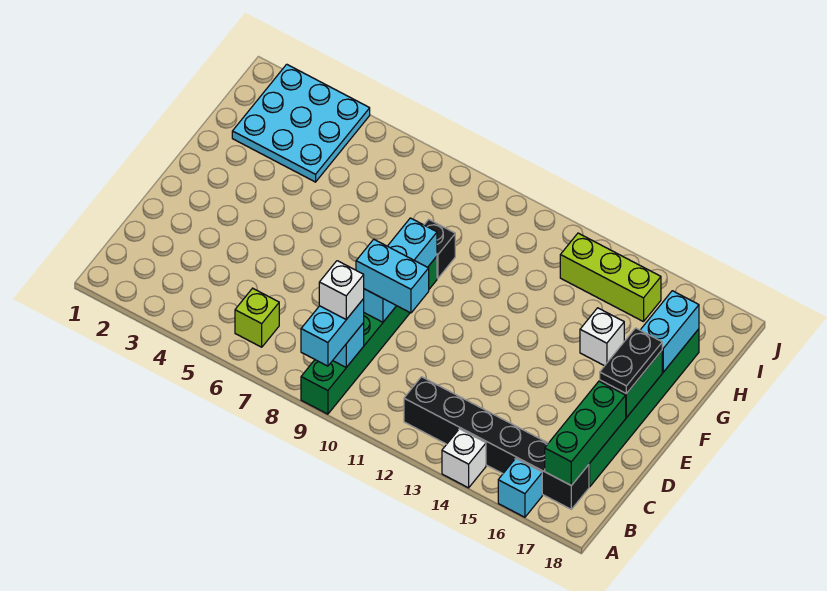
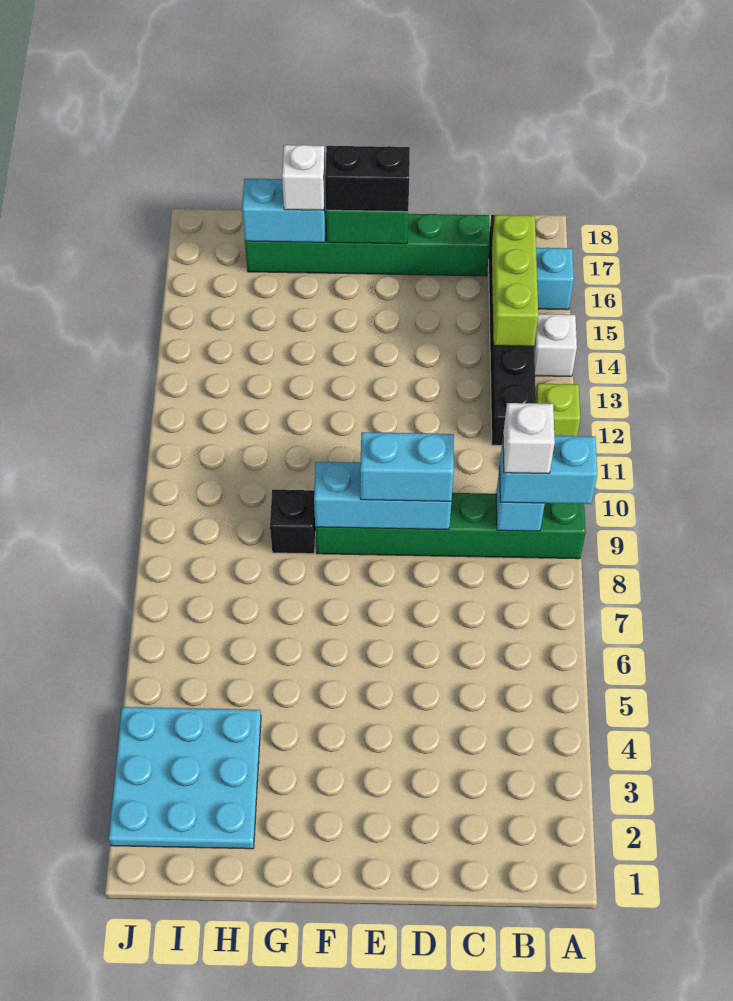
lime 1x1 brick [235,288,279,347] -> lime 1x1 brick moved to [536,384,580,436]
green 1x3 brick [545,381,626,486] -> none
cyan 1x2 brick [356,239,429,313] -> cyan 1x2 brick turned to [360,432,454,501]
black 1x2 plate [600,328,662,394] -> black 1x2 brick [325,146,410,212]
white 1x1 brick [580,308,624,366] -> white 1x1 brick moved to [282,145,325,210]
lime 1x3 brick [560,233,661,322] -> lime 1x3 brick moved to [492,215,538,346]

